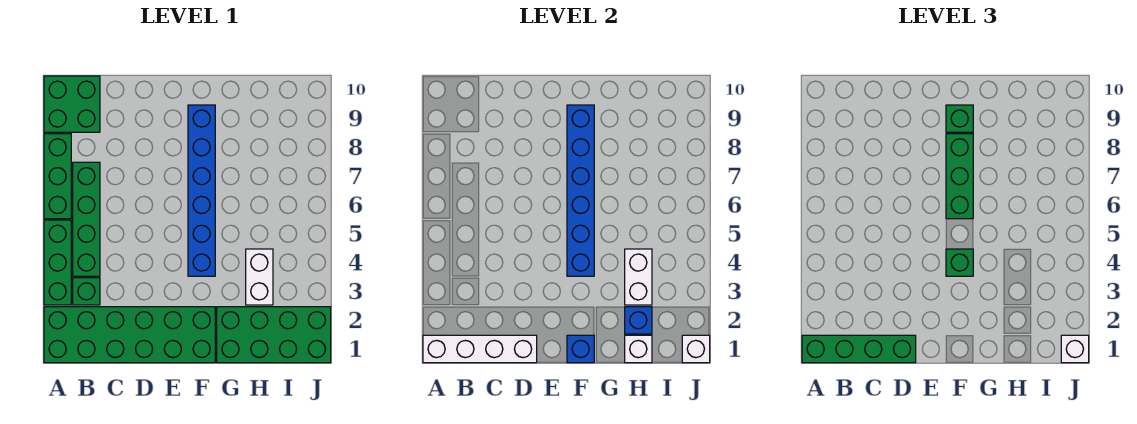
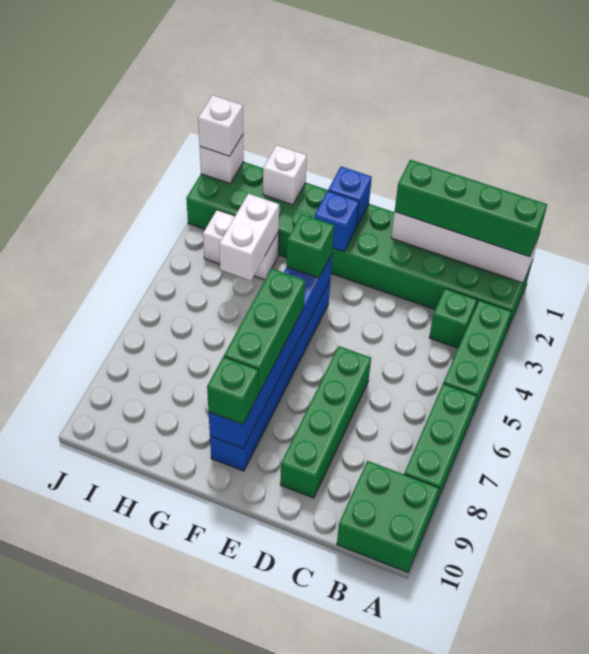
green 1x4 brick [73,162,100,276] -> green 1x4 brick moved to [280,346,371,498]
blue 1x1 brick [625,307,652,334] -> blue 1x1 brick moved to [314,191,359,252]
white 1x2 brick [246,249,273,305] -> white 1x2 brick turned to [203,210,279,280]

